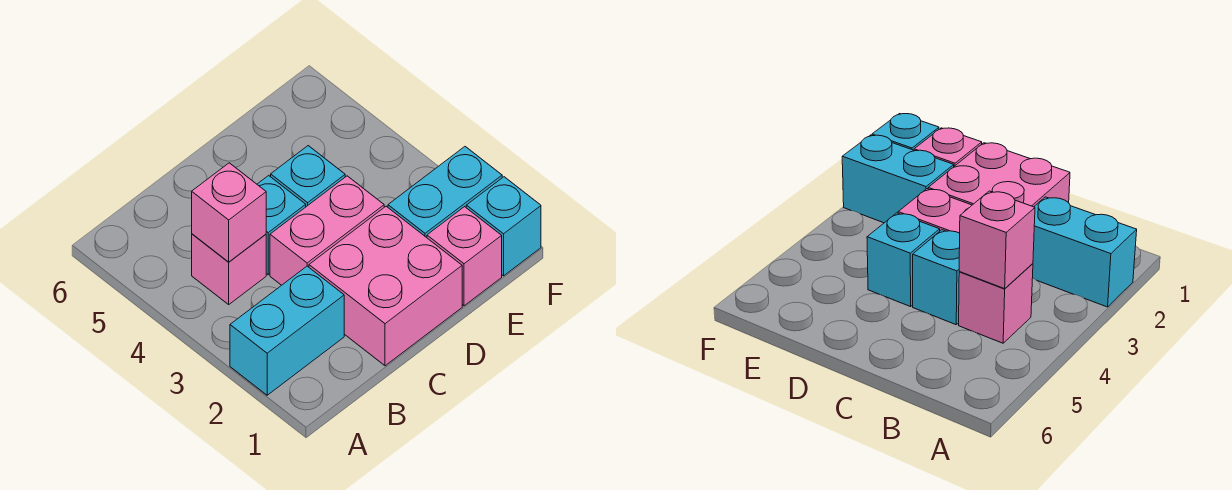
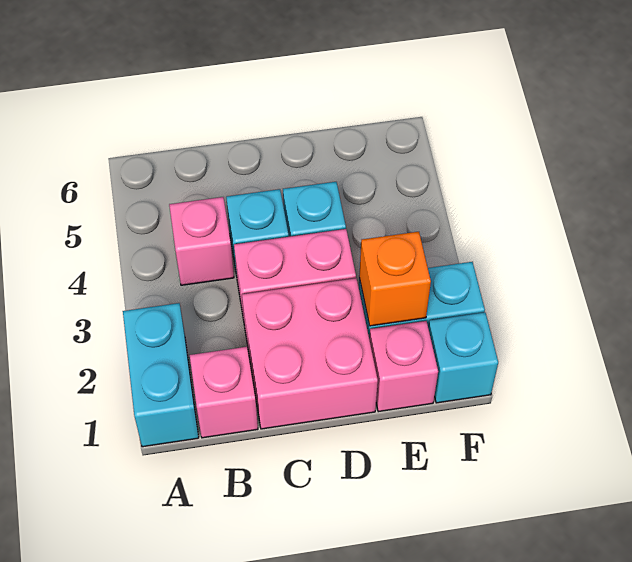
cyan 1x2 brick [230,266,344,395] -> cyan 1x2 brick turned to [123,303,199,447]
pink 1x1 brick [192,163,266,262] -> pink 1x1 brick moved to [190,347,258,438]
none -> orange 1x1 brick [359,232,431,326]

